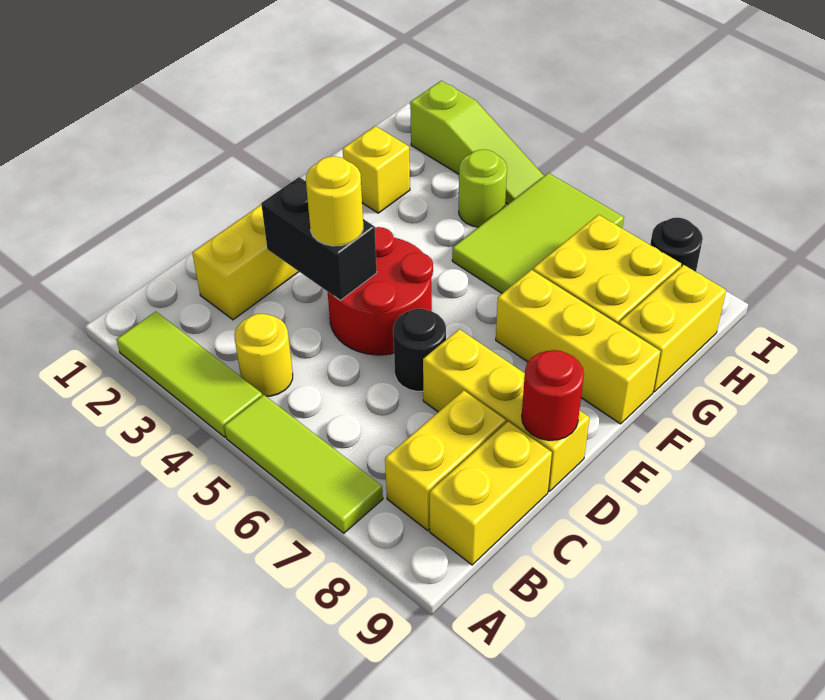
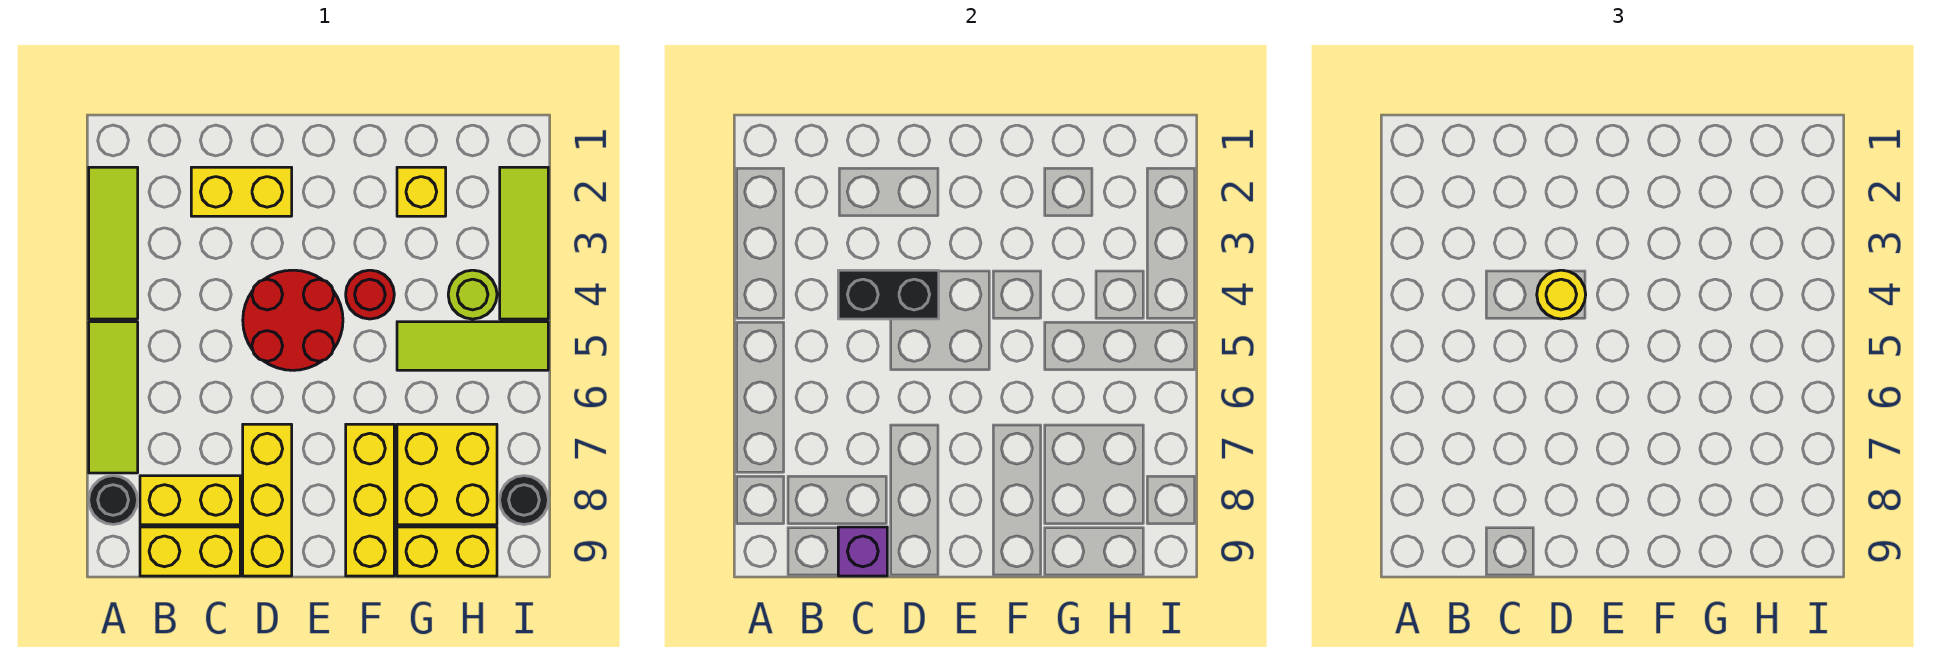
yellow 1x1 round brick [235,314,293,396] -> none
none -> purple 1x1 brick [838,527,887,576]
black 1x2 brick [261,177,377,300] -> black 1x2 brick turned to [838,270,939,319]
black 1x1 round brick [393,308,446,391] -> black 1x1 round brick moved to [89,476,138,524]
red 1x1 round brick [522,350,584,440] -> red 1x1 round brick moved to [346,270,394,319]
lime 2x3 tile [452,173,624,293] -> lime 1x3 tile [397,322,548,370]
lime 1x3 slope [410,81,544,204] -> lime 1x3 tile [500,167,548,319]

